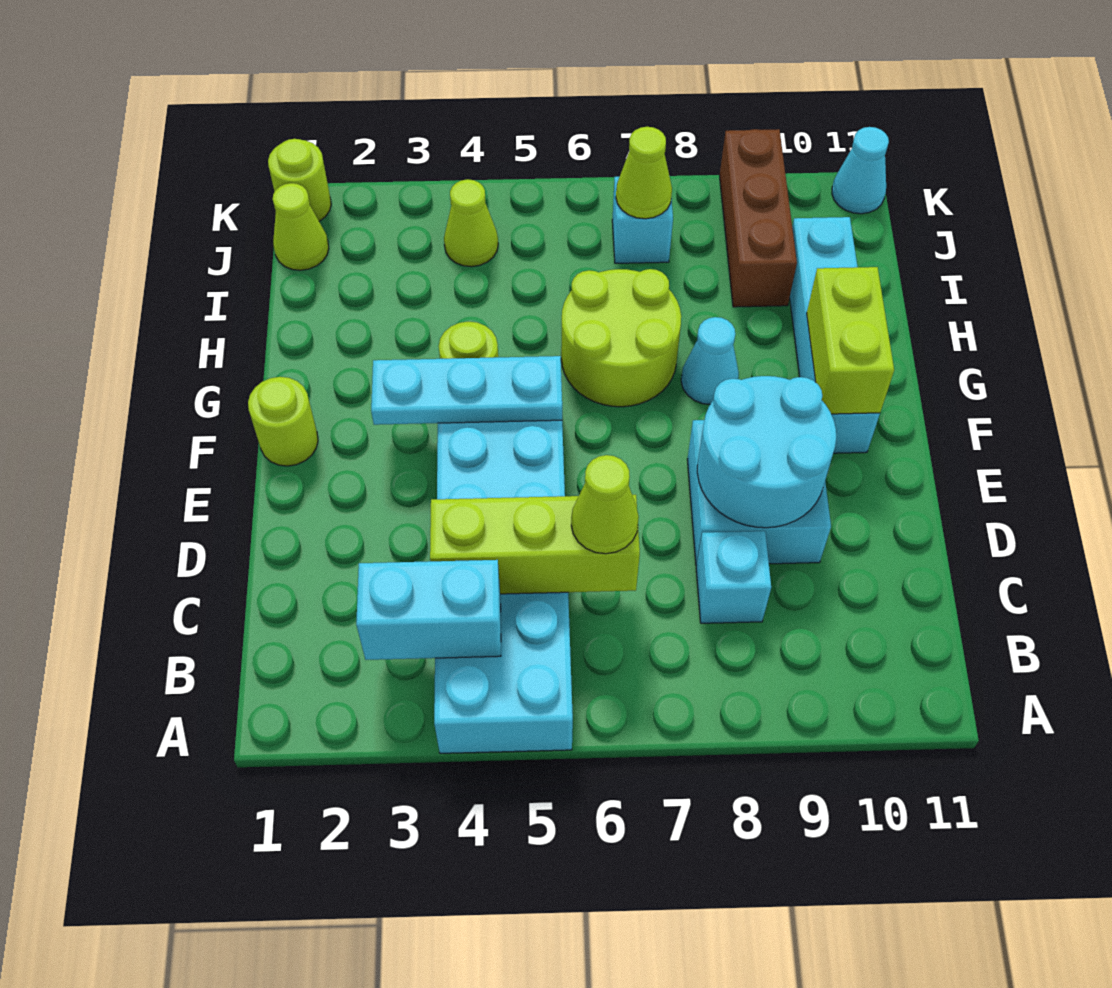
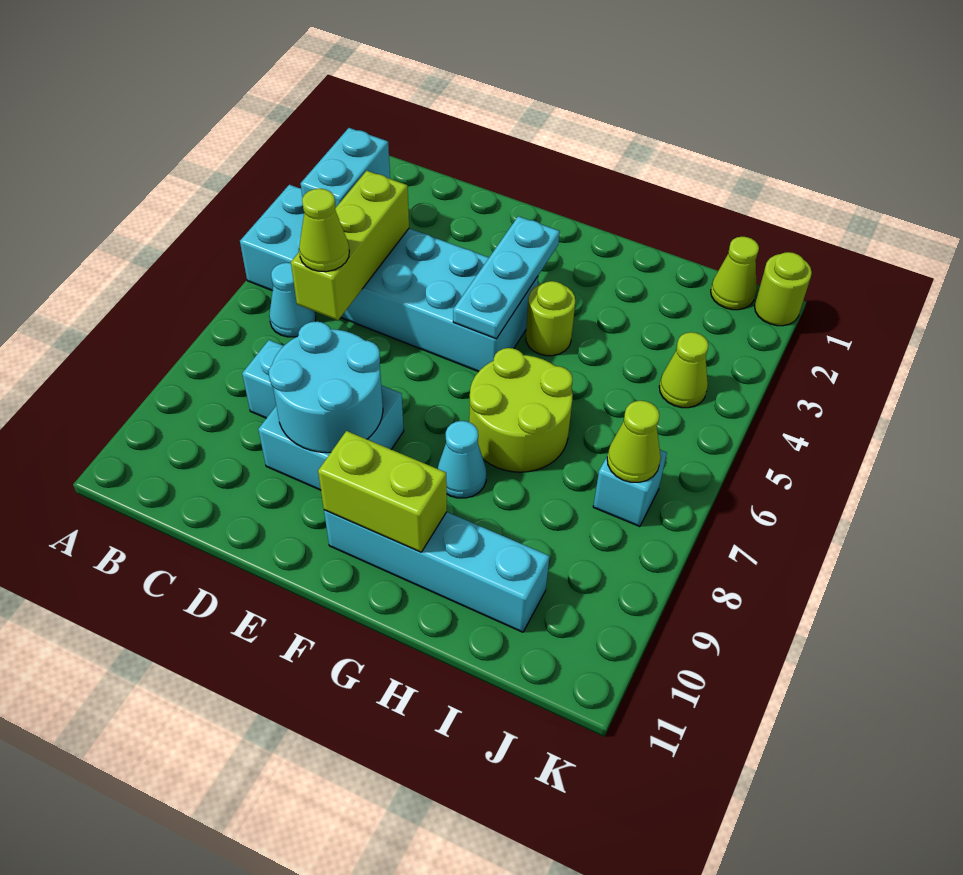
lime 1x1 round brick [248,377,318,466] -> none
brown 1x3 brick [720,129,797,307] -> none
cyan 1x1 cone [832,127,889,214] -> cyan 1x1 cone moved to [269,263,316,337]

